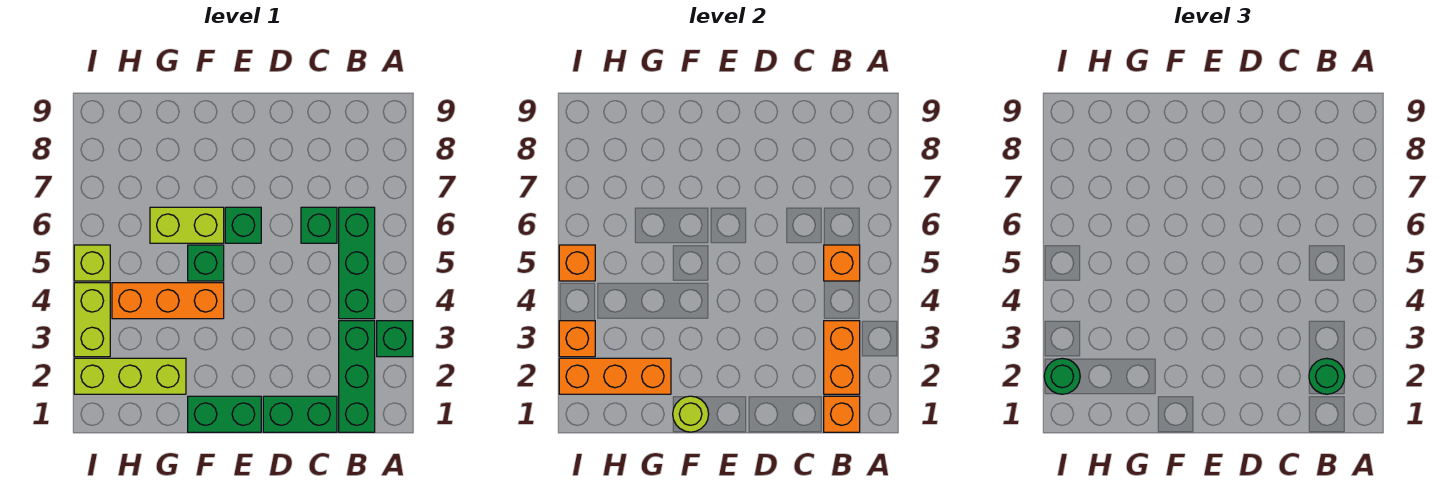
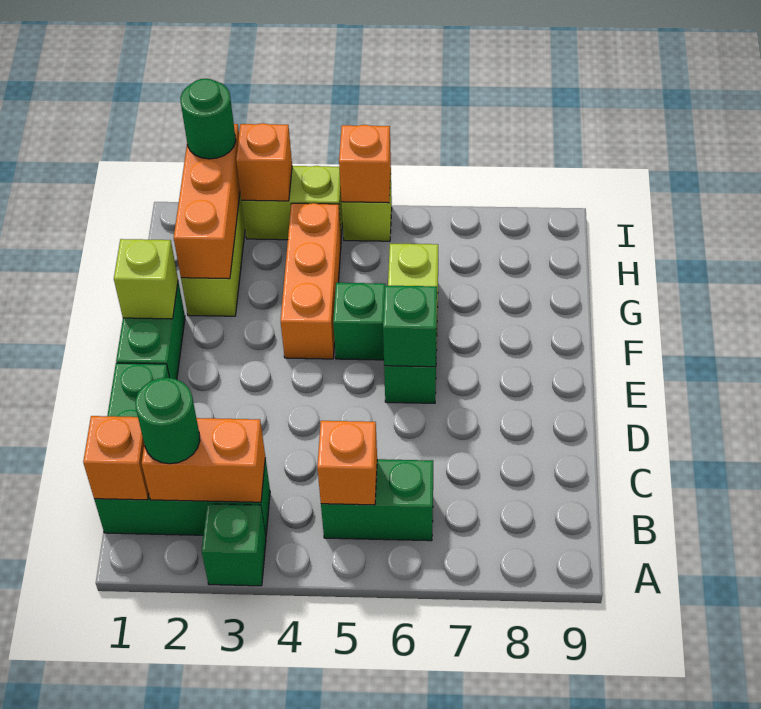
green 1x3 brick [339,207,375,319] -> green 1x2 brick [321,459,433,541]
green 1x1 brick [301,207,337,243] -> green 1x1 brick moved to [383,286,437,367]
lime 1x1 round brick [673,396,709,432] -> lime 1x1 brick [114,239,178,319]

